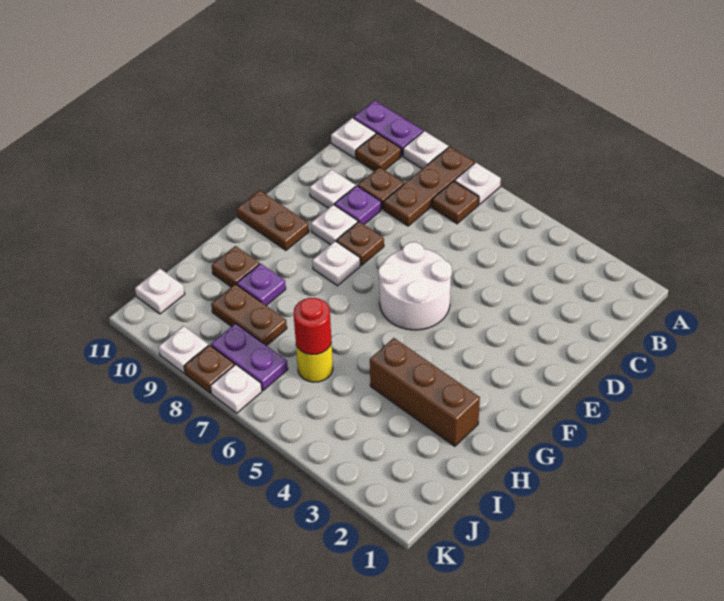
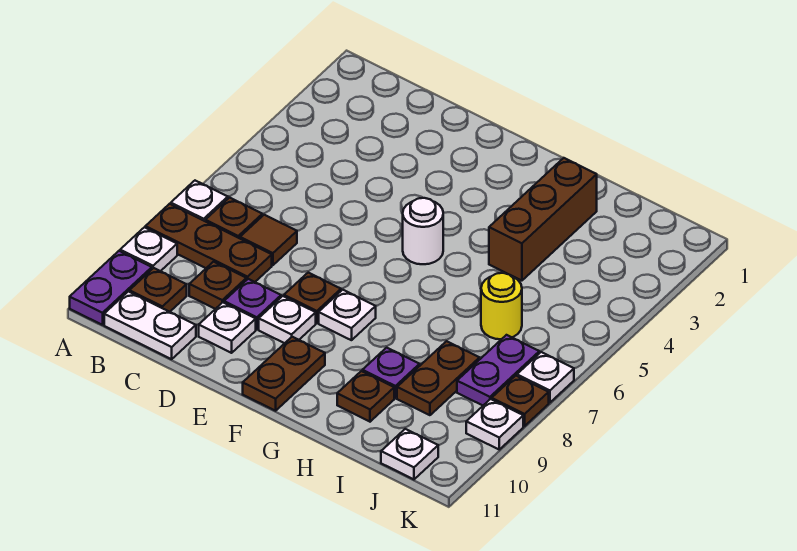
white 1x1 plate [331,118,376,158] -> white 1x2 plate [104,291,196,359]
none -> brown 1x1 tile [240,215,297,265]
white 2x2 round brick [378,242,452,330] -> white 1x1 round brick [403,198,443,264]
red 1x1 round brick [294,298,331,355] -> none

